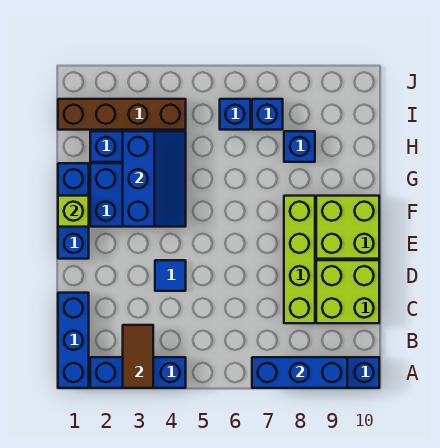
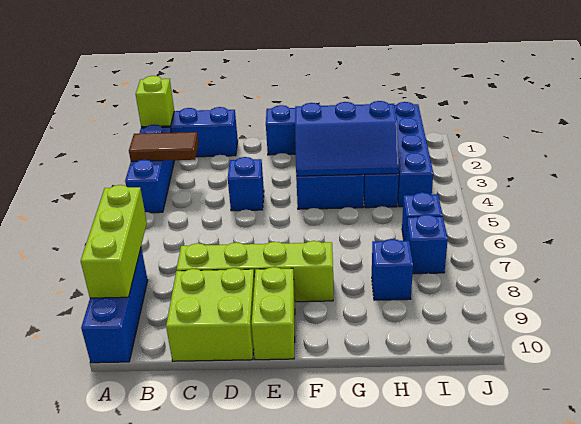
blue 1x3 brick [252,357,347,388] -> lime 1x3 brick [81,185,147,298]
blue 1x1 tile [155,260,186,291] -> blue 1x1 brick [228,157,264,211]
lime 2x2 brick [316,196,379,259] -> lime 1x2 brick [252,267,295,360]
lime 1x1 brick [58,196,89,227] -> lime 1x1 brick moved to [136,76,174,127]
brown 1x4 brick [58,99,186,130] -> blue 1x4 brick [395,102,433,207]

